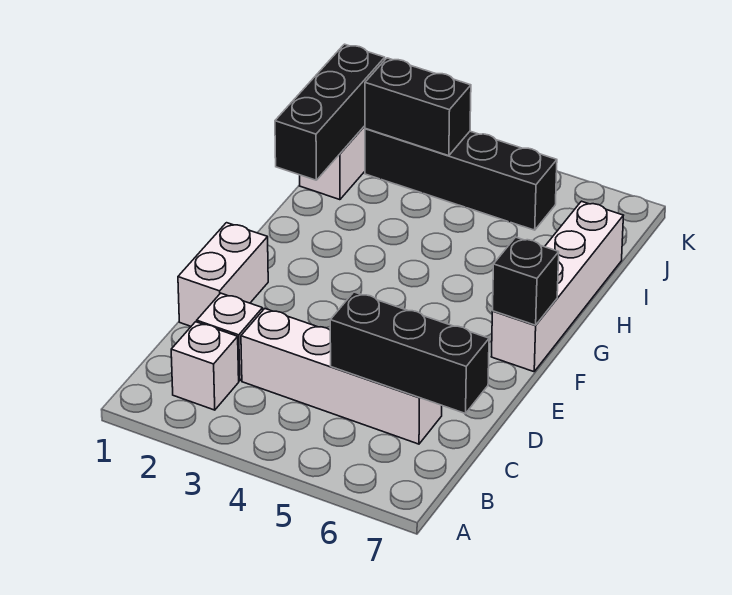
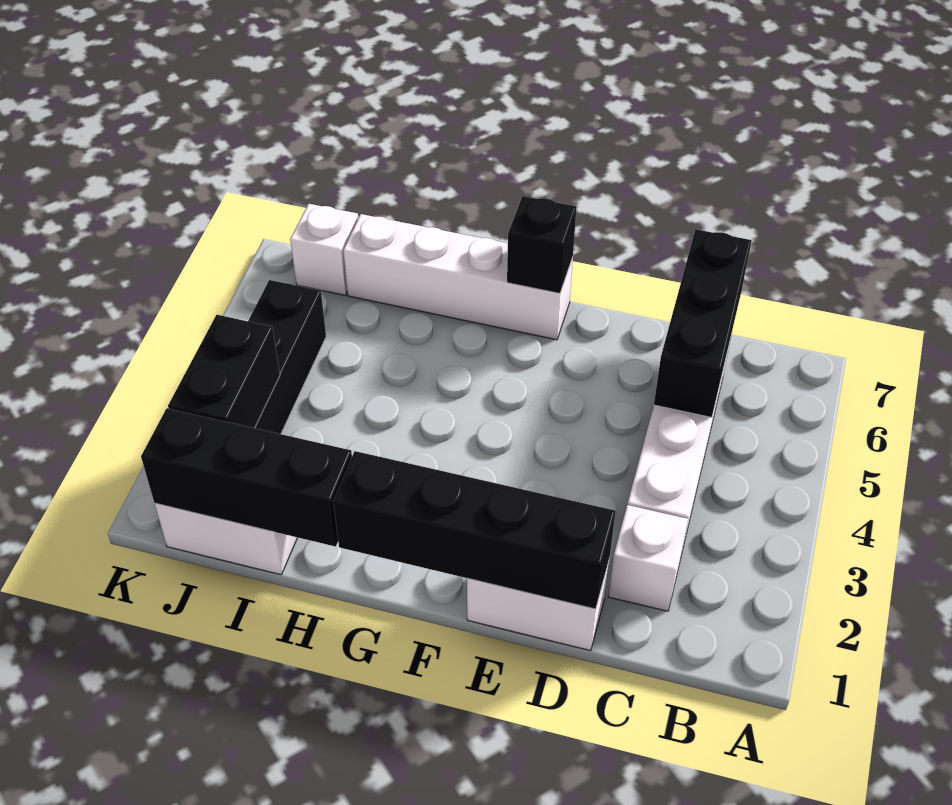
white 1x1 brick [171,322,239,410] -> white 1x1 brick moved to [290,204,358,295]
none -> black 1x4 brick [333,451,616,609]

